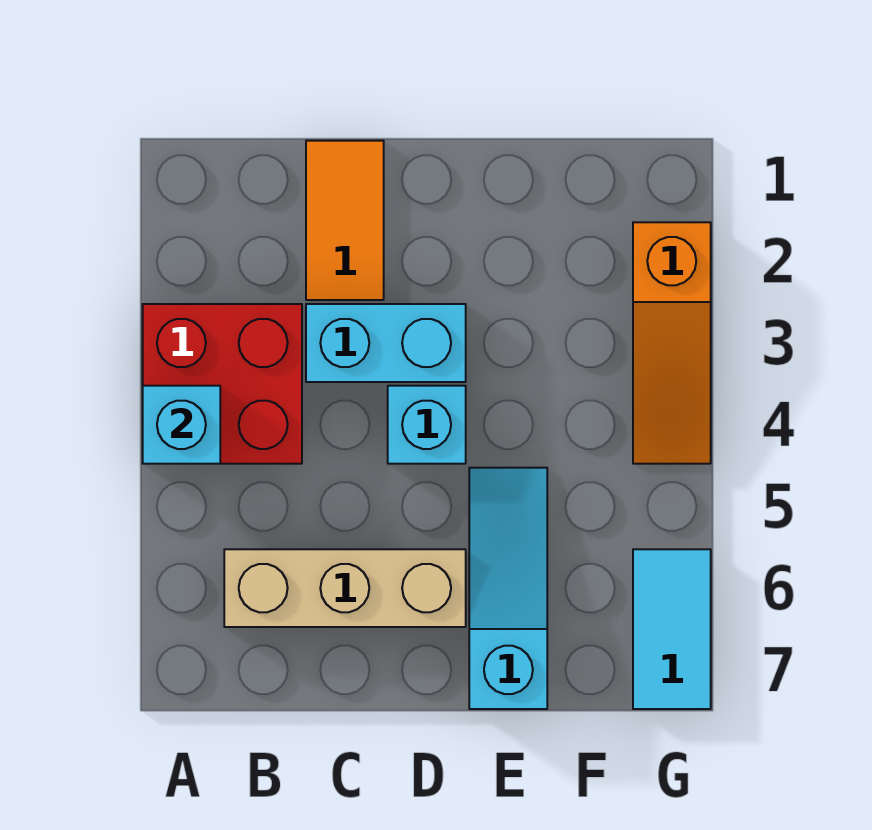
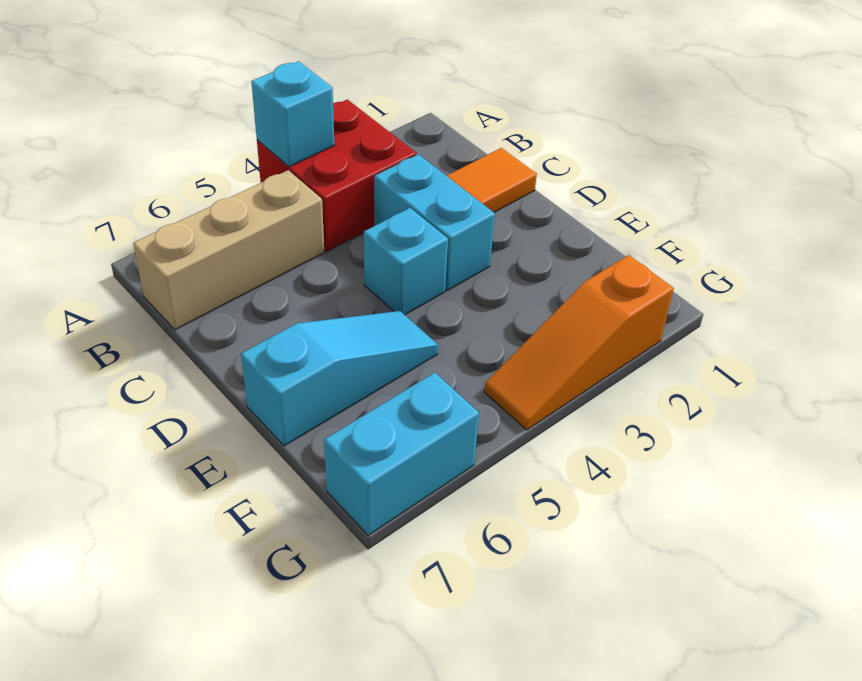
tan 1x3 brick [224,549,466,627] -> tan 1x3 brick turned to [133,170,324,330]
cyan 1x2 tile [633,549,711,709] -> cyan 1x2 brick [324,373,479,535]

